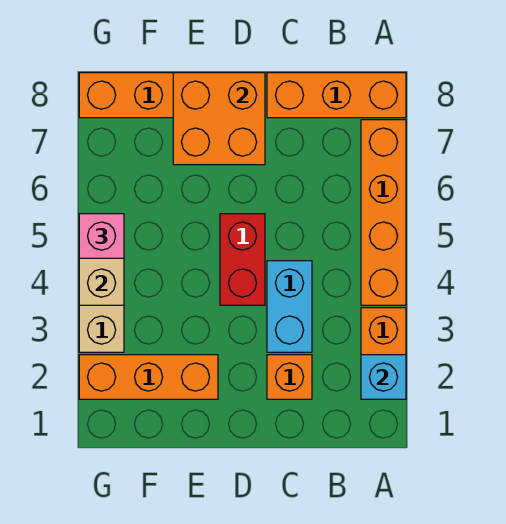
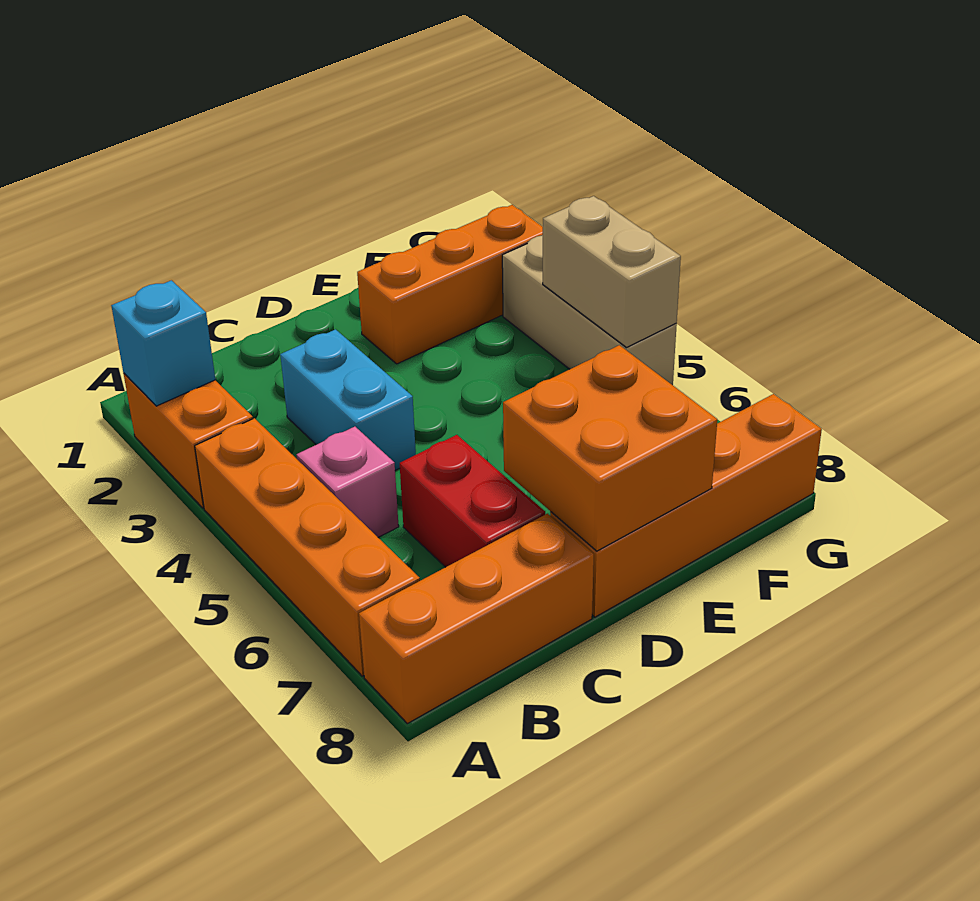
orange 1x1 brick [267,355,312,399] -> none
red 1x2 brick [220,214,265,305] -> red 1x2 brick moved to [400,435,545,567]
pink 1x1 brick [79,214,124,258] -> pink 1x1 brick moved to [297,427,399,537]

